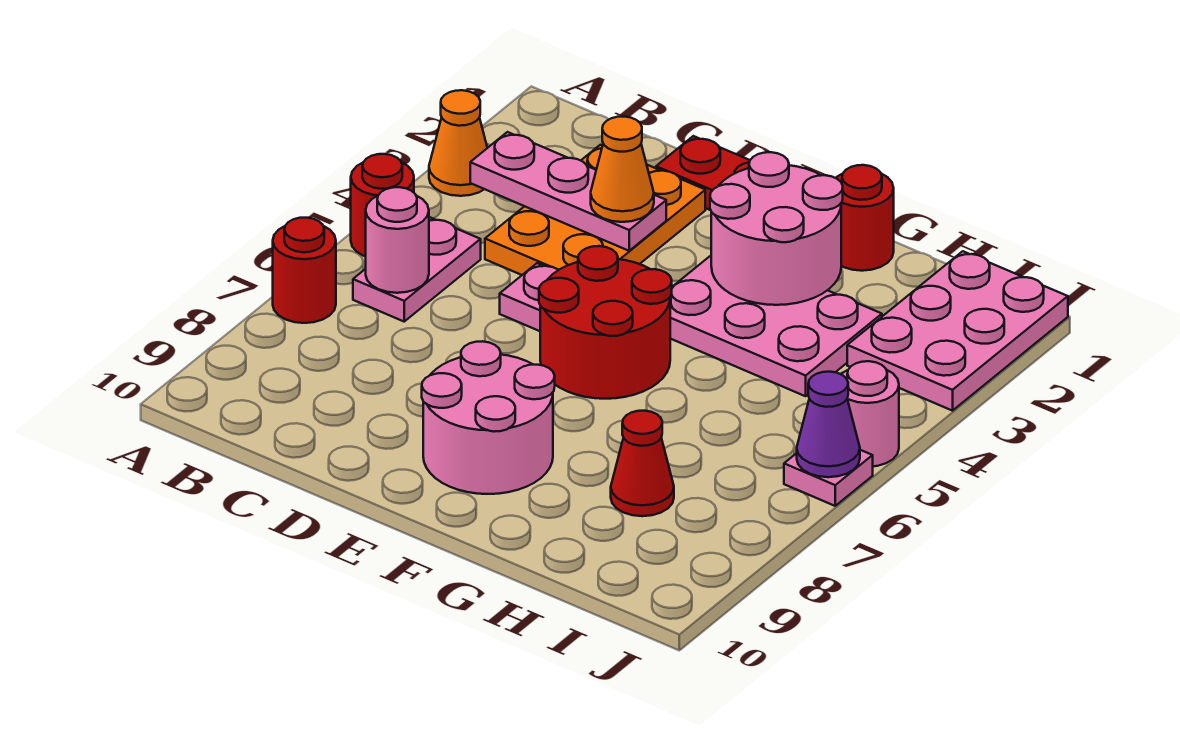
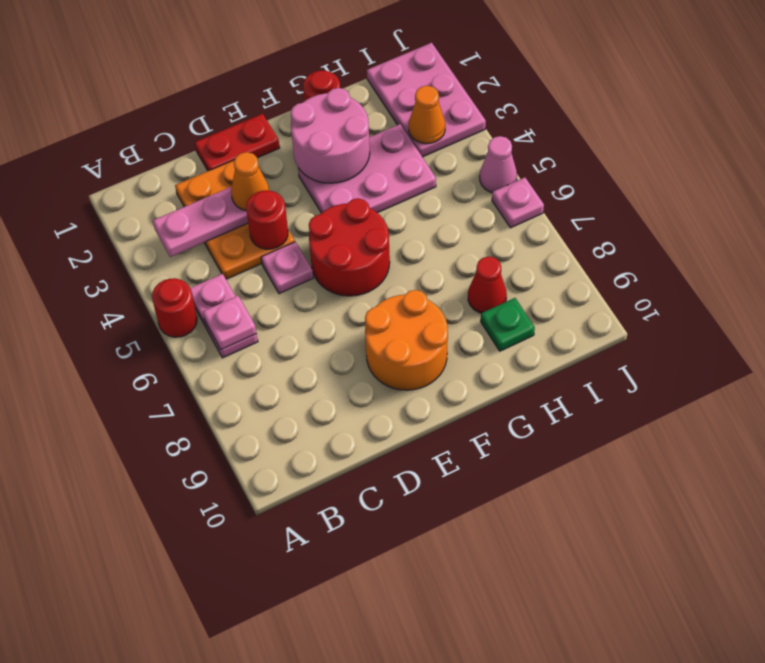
orange 1x1 cone [429,90,487,196] -> orange 1x1 cone moved to [409,86,445,144]
red 1x1 round brick [273,218,336,323] -> red 1x1 round brick moved to [246,190,288,249]
pink 1x1 round brick [366,187,429,293] -> pink 1x1 plate [203,296,256,350]
pink 2x2 round brick [422,341,555,494] -> orange 2x2 round brick [365,290,448,390]
none -> green 1x1 plate [481,298,535,351]
pink 1x1 round brick [841,361,899,466] -> pink 1x1 cone [480,136,517,193]
purple 1x1 cone [797,372,860,477] -> none

